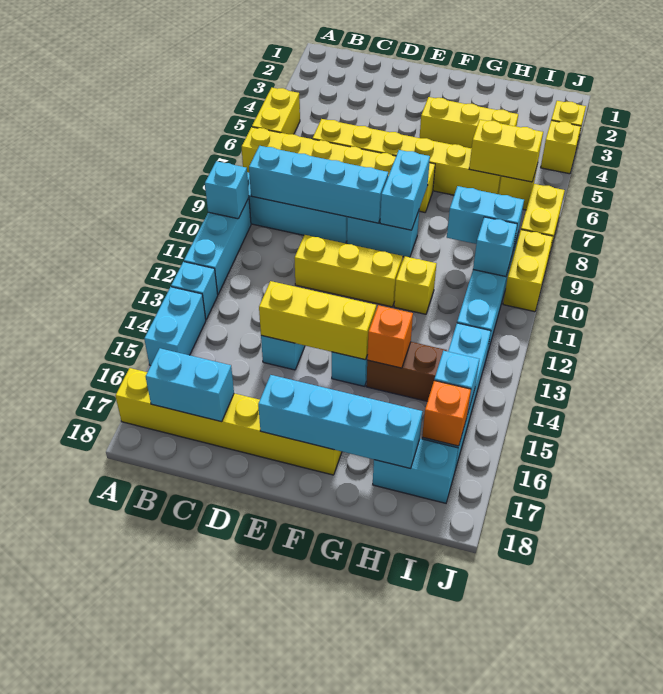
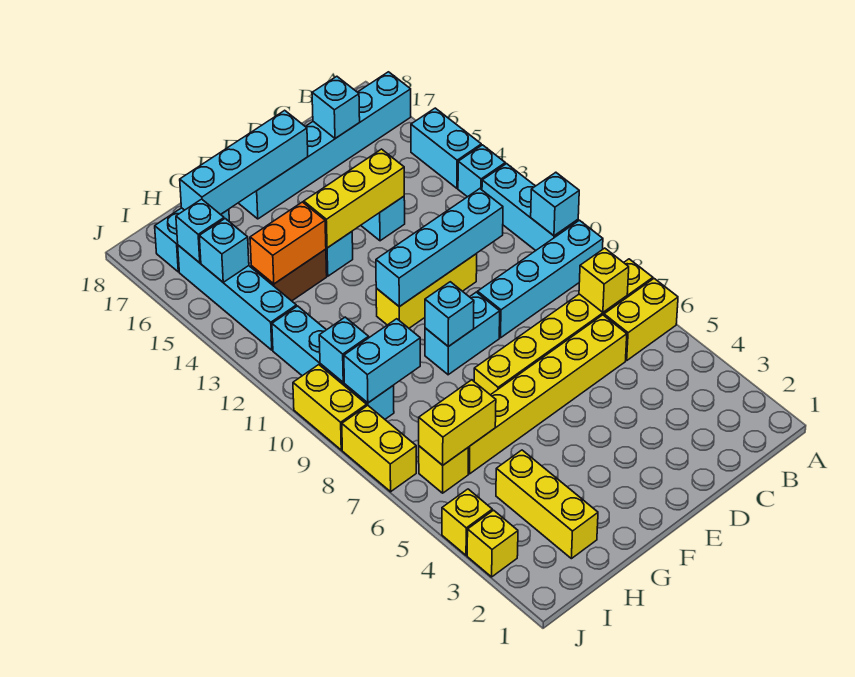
yellow 1x2 brick [252,88,300,134] -> yellow 1x2 brick turned to [604,279,678,360]
yellow 1x6 brick [116,368,342,475] -> cyan 1x6 brick [239,72,411,219]
cyan 1x4 brick [249,146,388,223] -> cyan 1x4 brick moved to [376,189,503,307]
cyan 1x2 brick [146,348,234,422] -> cyan 1x1 brick [312,76,360,138]
yellow 1x3 brick [420,97,518,148] -> yellow 1x3 brick turned to [496,450,598,559]
cyan 1x2 brick [380,150,430,230] -> cyan 1x1 brick [425,282,474,347]
yellow 1x1 brick [394,256,436,314] -> yellow 1x1 brick moved to [579,248,629,312]
orange 1x1 brick [367,305,413,368] -> orange 1x2 brick [250,202,326,284]
orange 1x1 brick [422,381,471,446] -> cyan 1x1 brick [176,199,224,263]

